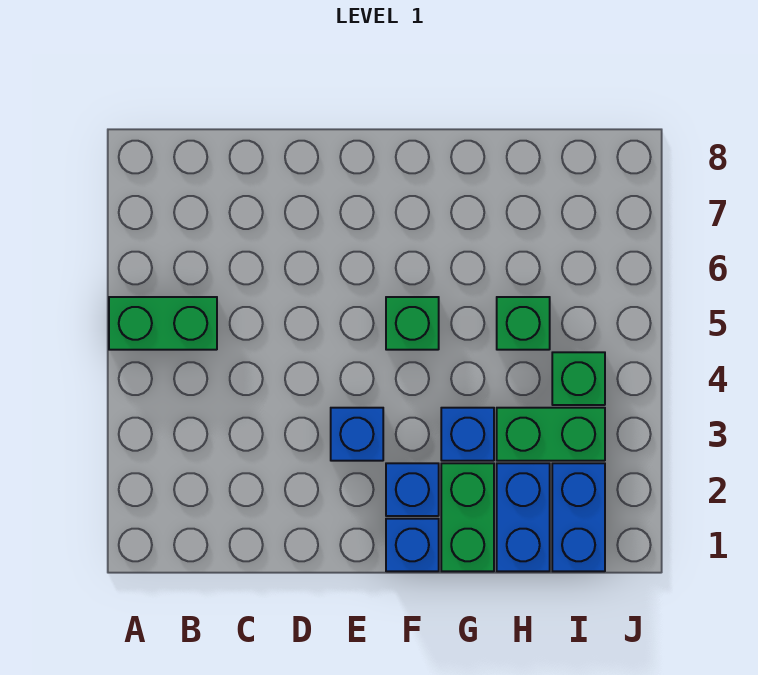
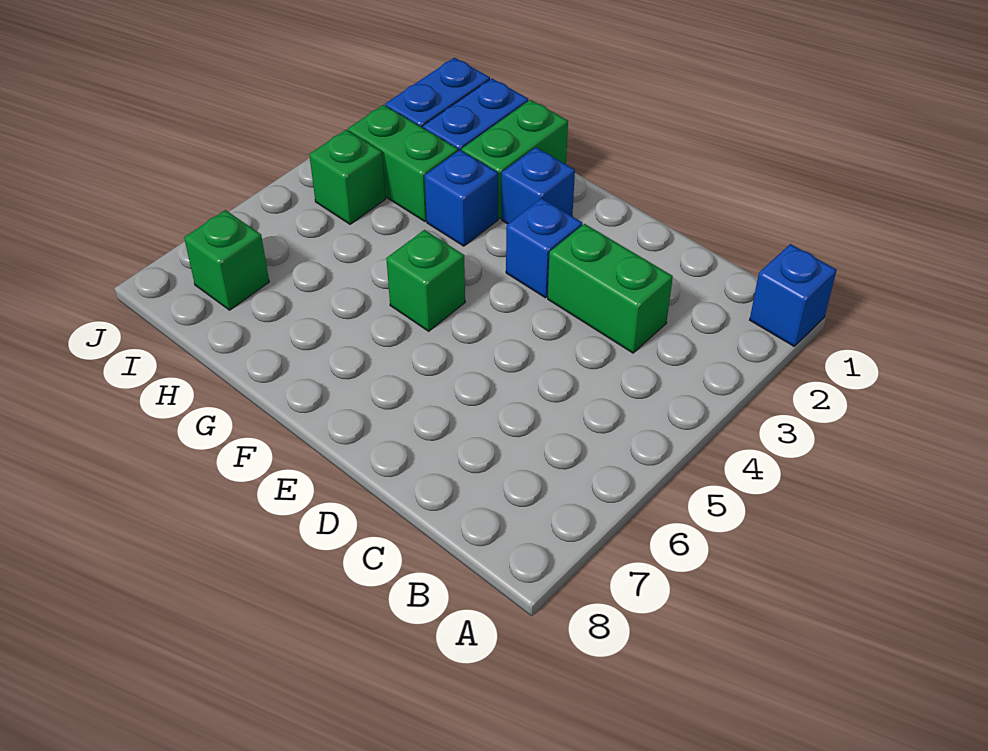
green 1x2 brick [109,297,217,350] -> green 1x2 brick moved to [548,224,673,353]
blue 1x1 brick [386,519,439,571] -> blue 1x1 brick moved to [750,244,837,346]
green 1x1 brick [497,297,550,350] -> green 1x1 brick moved to [184,210,269,310]

